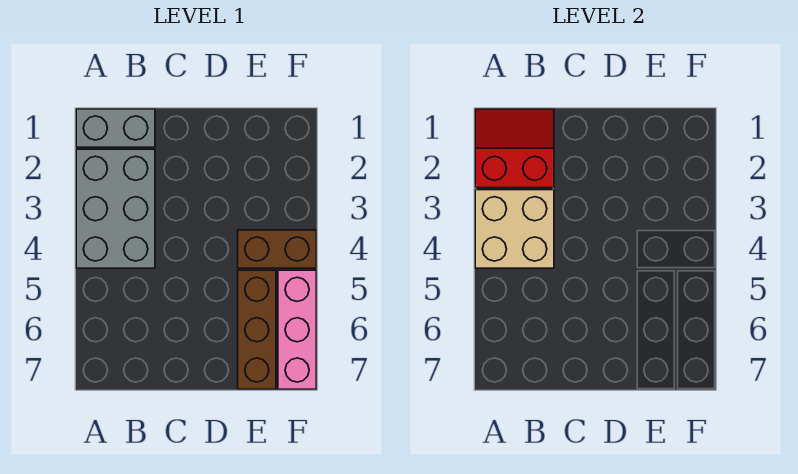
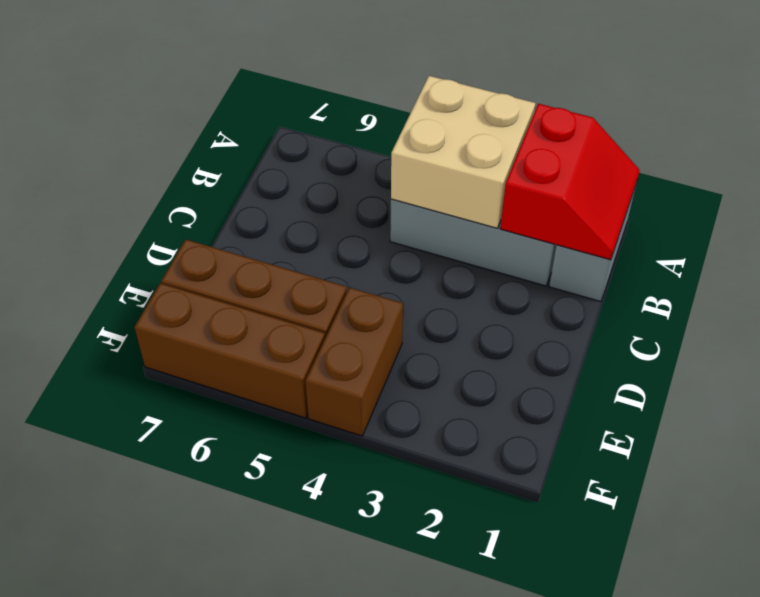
pink 1x3 brick [278,270,316,389] -> brown 1x3 brick [134,283,325,418]

